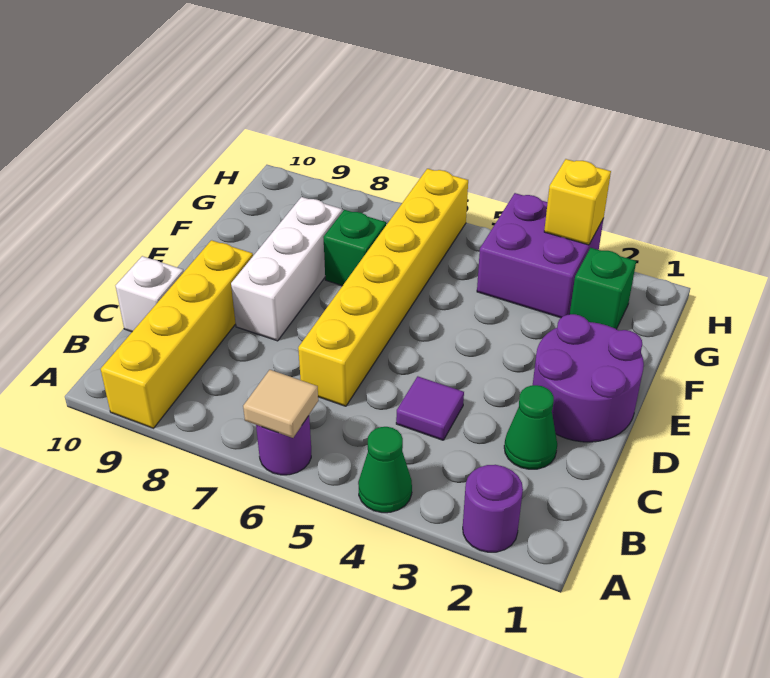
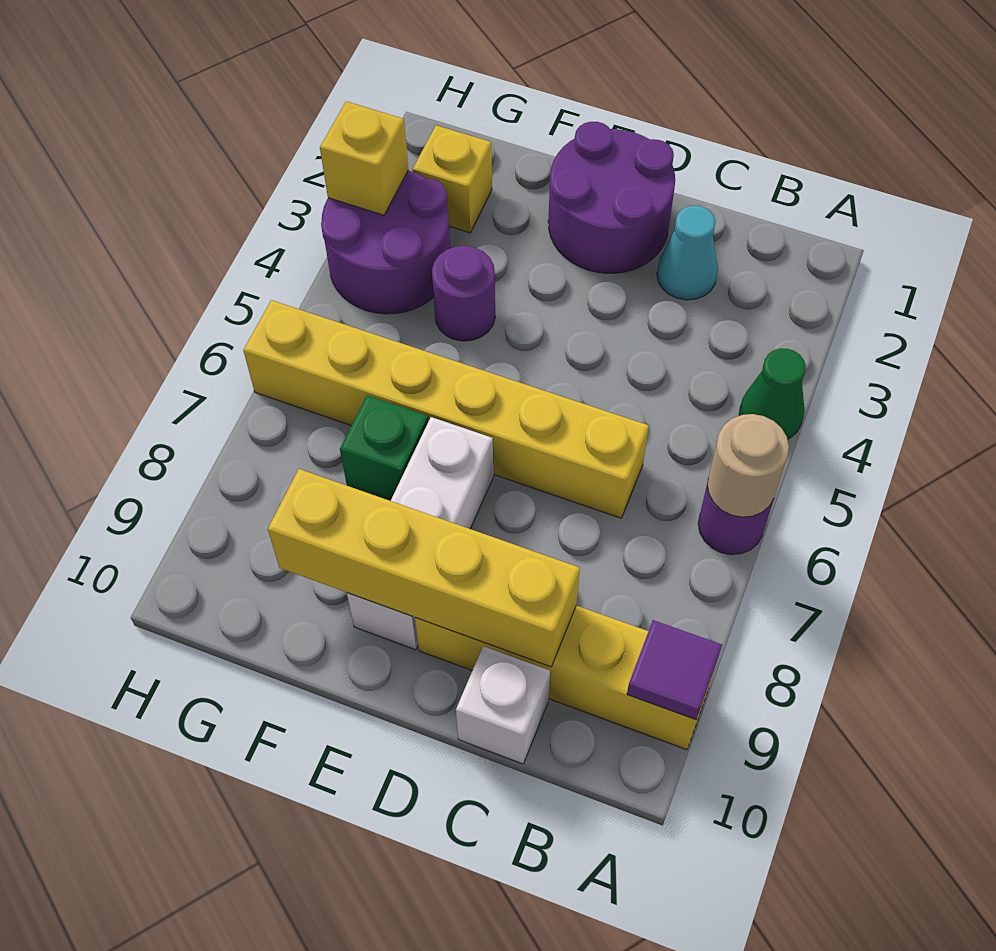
purple 1x1 round brick [463,465,523,552] -> purple 1x1 round brick moved to [432,246,495,341]
tan 1x1 tile [243,370,318,438] -> tan 1x1 round brick [707,414,789,517]
green 1x1 cone [504,385,557,469] -> cyan 1x1 cone [657,206,718,300]
purple 1x1 tile [396,376,464,440] -> purple 1x1 tile moved to [627,620,722,720]
none -> yellow 1x4 brick [268,469,580,667]
white 1x3 brick [231,197,342,341] -> white 1x3 brick turned to [347,417,493,650]
green 1x1 brick [570,248,636,329] -> yellow 1x1 brick [413,125,492,233]
purple 2x2 brick [477,193,603,318] -> purple 2x2 round brick [321,171,450,314]

